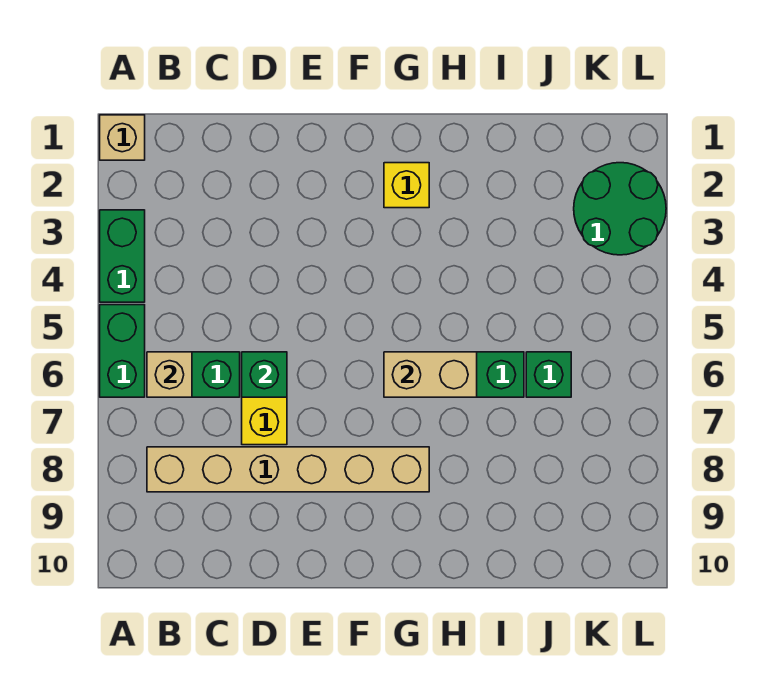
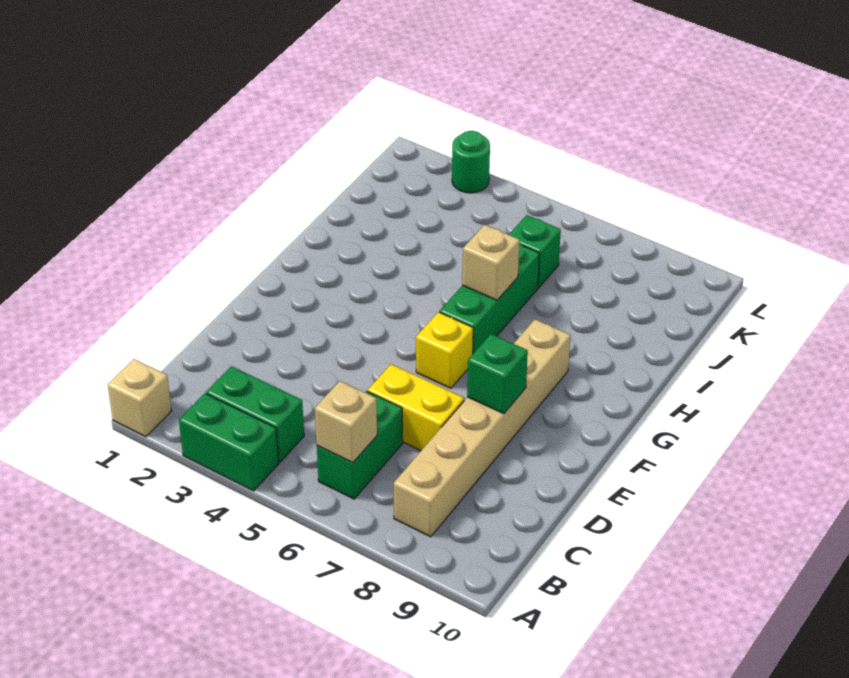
green 1x2 brick [100,305,145,397] -> green 1x2 brick moved to [206,366,304,462]
green 1x1 brick [242,352,287,397] -> green 1x1 brick moved to [467,334,528,414]
yellow 1x1 brick [384,163,429,208] -> yellow 1x1 brick moved to [416,312,473,388]
tan 1x2 brick [384,352,477,397] -> tan 1x1 brick [462,225,520,300]
green 2x2 round brick [574,163,666,255] -> green 1x1 round brick [452,131,490,193]

